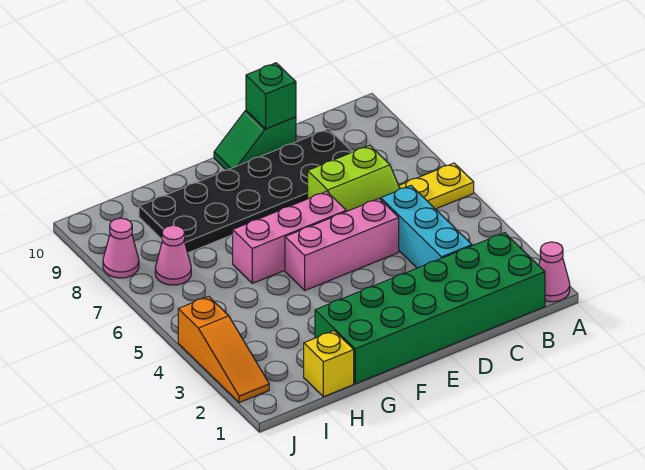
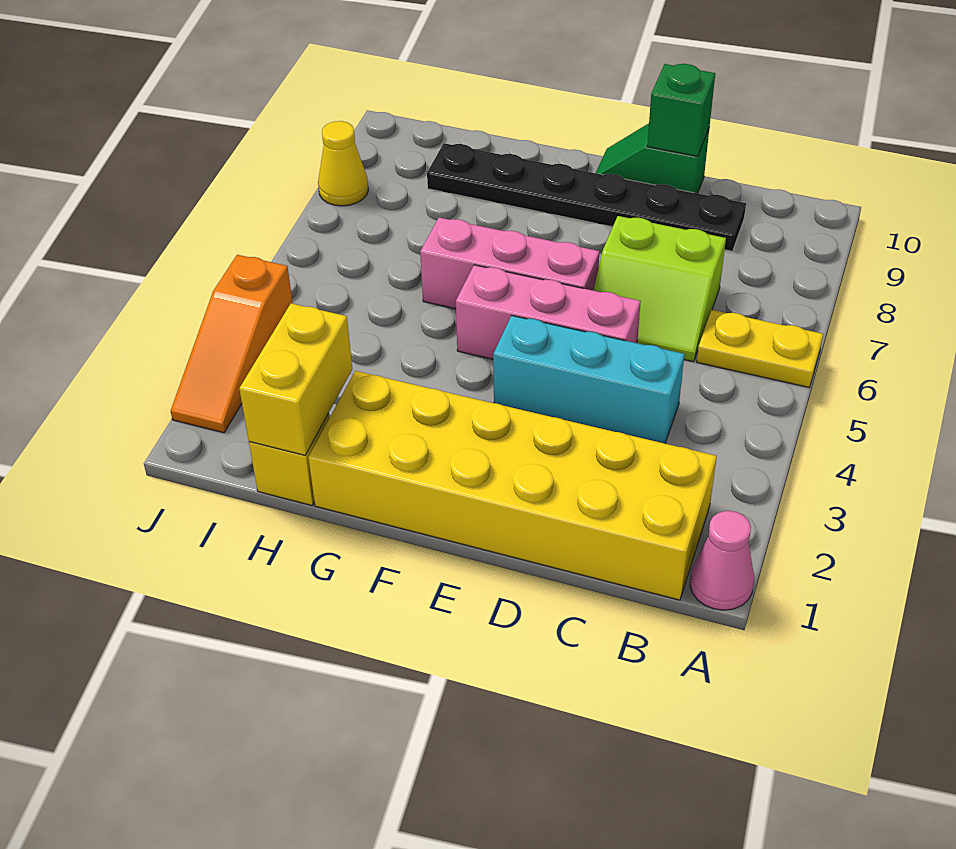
green 2x6 brick [315,233,545,384] -> yellow 2x6 brick [308,371,717,600]
cyan 1x3 brick [381,186,472,268] -> cyan 1x3 brick turned to [493,316,684,443]
black 2x6 plate [139,129,352,253] -> black 1x6 plate [427,143,746,251]
none -> yellow 1x2 brick [239,303,352,455]
pink 1x1 cone [155,225,191,285] -> none
pink 1x1 cone [103,218,139,278] -> yellow 1x1 cone [318,121,368,206]

